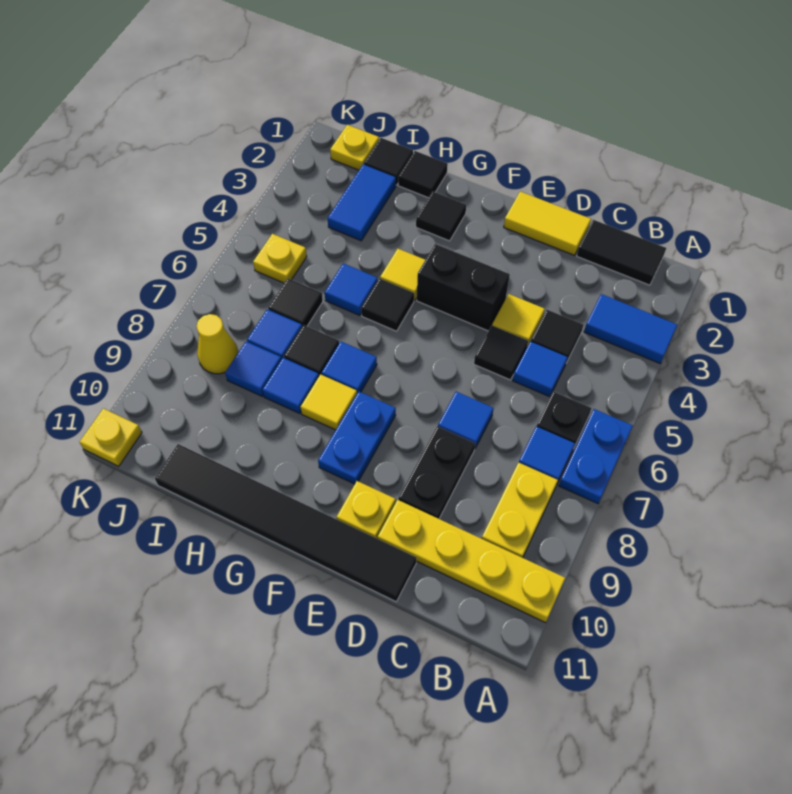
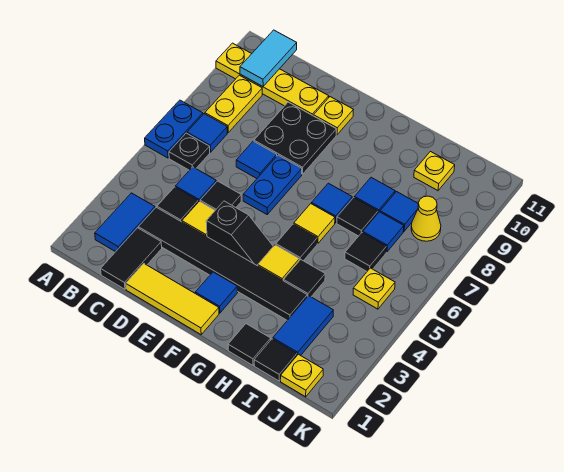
blue 1x2 tile [584,294,677,363] -> blue 1x2 tile turned to [95,193,155,252]
black 1x2 tile [577,220,666,285] -> black 1x2 tile turned to [101,228,162,289]
none -> cyan 1x2 tile [240,30,297,87]
yellow 1x2 tile [504,192,591,255] -> yellow 1x3 tile [126,264,219,335]
black 1x2 plate [398,426,475,519] -> black 2x2 plate [254,102,336,174]
black 1x6 tile [155,444,416,602] -> black 1x6 tile moved to [138,207,307,320]
black 1x2 brick [417,244,510,331] -> black 1x2 slope [206,201,273,266]
blue 1x2 plate [318,392,396,484] -> blue 1x2 plate moved to [243,155,302,214]
black 1x1 tile [416,192,466,241] -> black 1x1 tile moved to [283,260,325,297]
yellow 1x1 tile [301,374,357,430] -> yellow 1x1 tile moved to [294,204,335,243]
blue 1x1 tile [325,263,378,315] -> blue 1x1 tile moved to [195,272,238,313]
yellow 1x1 plate [80,408,142,466] -> yellow 1x1 plate moved to [414,152,455,190]

